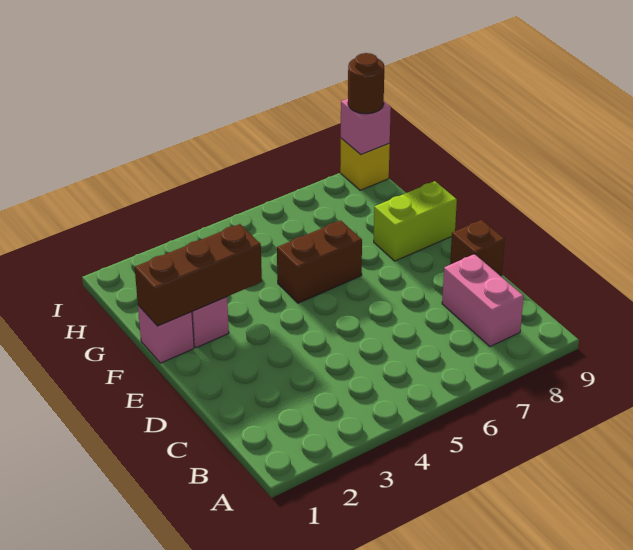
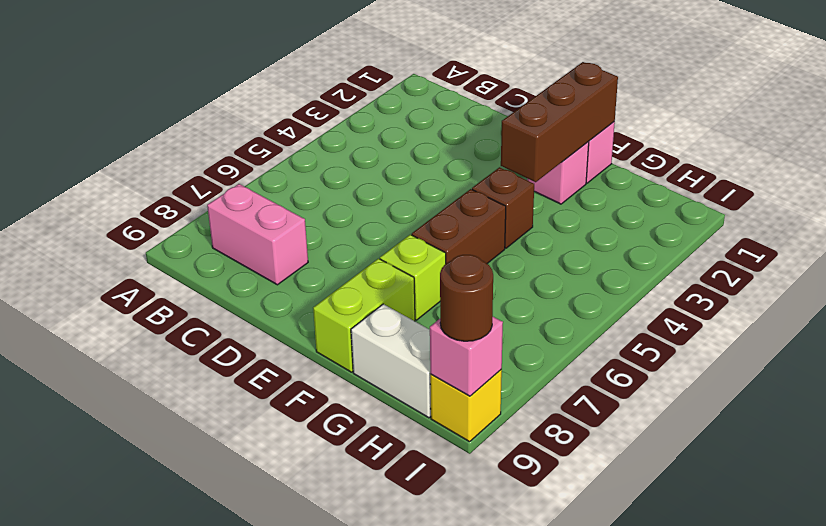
brown 1x1 brick [450,220,505,276] -> brown 1x1 brick moved to [472,167,534,248]
none -> lime 1x1 brick [380,235,446,320]
none -> white 1x2 brick [351,304,431,418]

